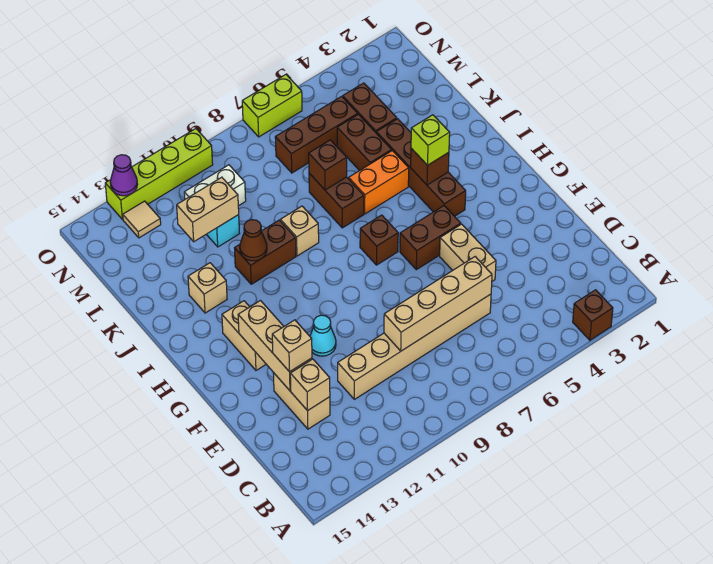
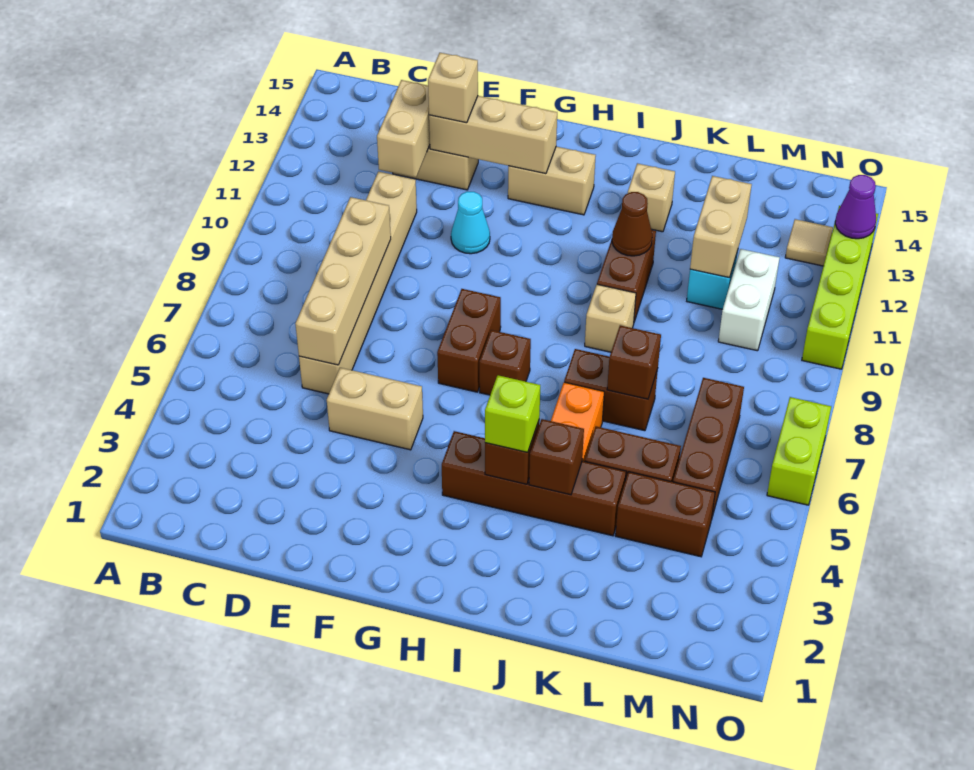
brown 1x1 brick [573,290,613,340] -> brown 1x1 brick moved to [529,419,584,495]
tan 1x1 brick [290,359,330,411] -> tan 1x2 brick [377,80,430,178]
brown 1x2 brick [400,206,461,270] -> brown 1x2 brick moved to [437,289,501,392]

